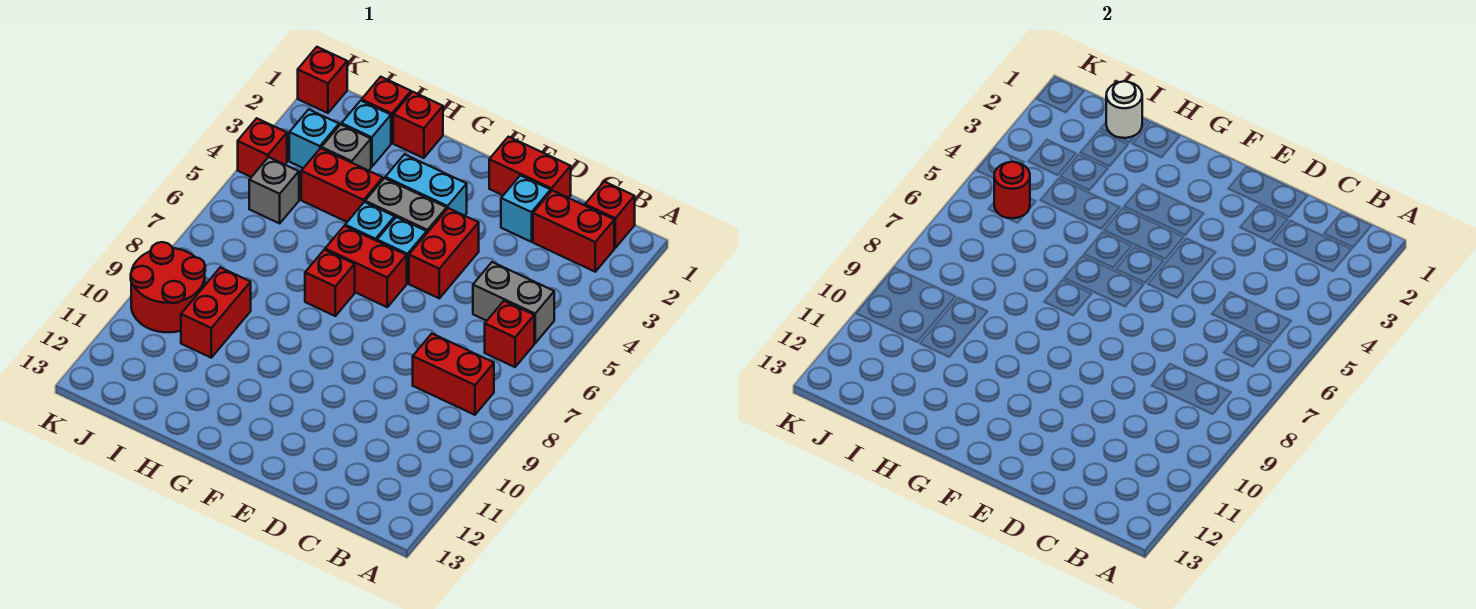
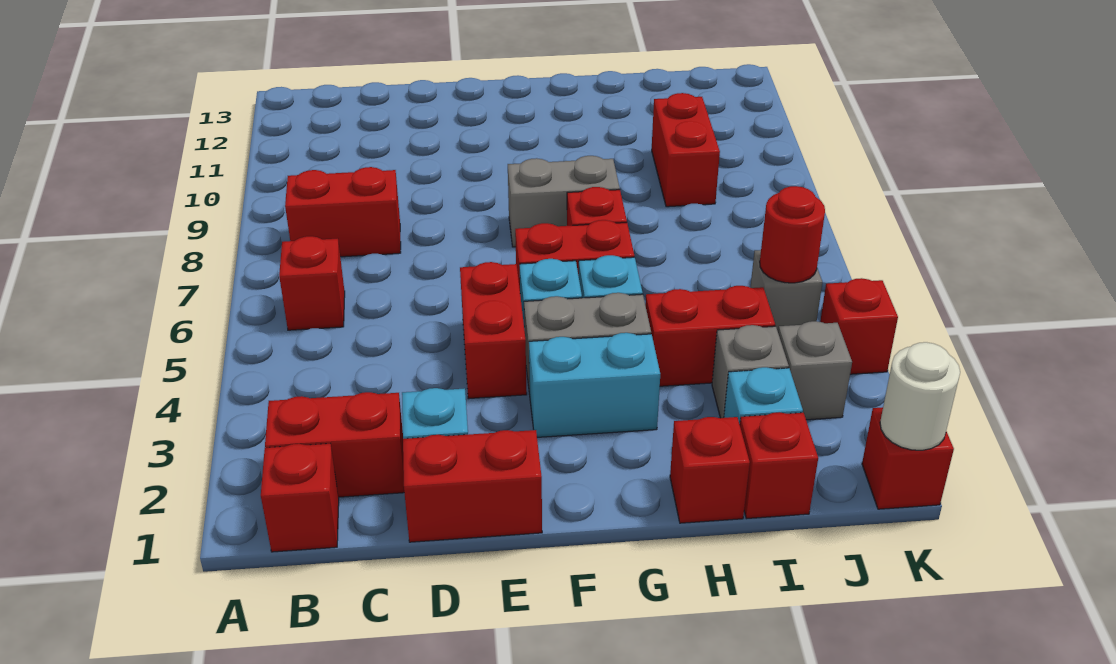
grey 1x2 brick [473,262,554,343] -> grey 1x2 brick moved to [508,156,620,247]
white 1x1 round brick [1106,81,1142,138] -> white 1x1 round brick moved to [880,342,960,450]
cyan 1x1 brick [289,109,339,168] -> grey 1x1 brick [778,321,852,420]
red 2x2 round brick [131,242,205,332] -> none

